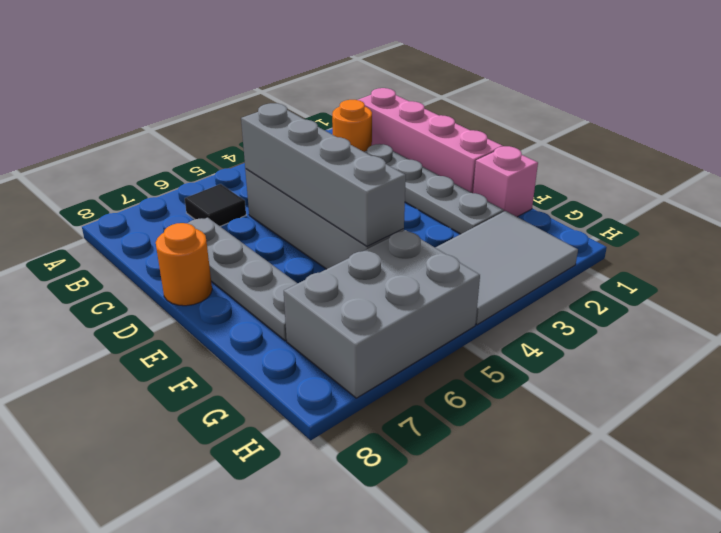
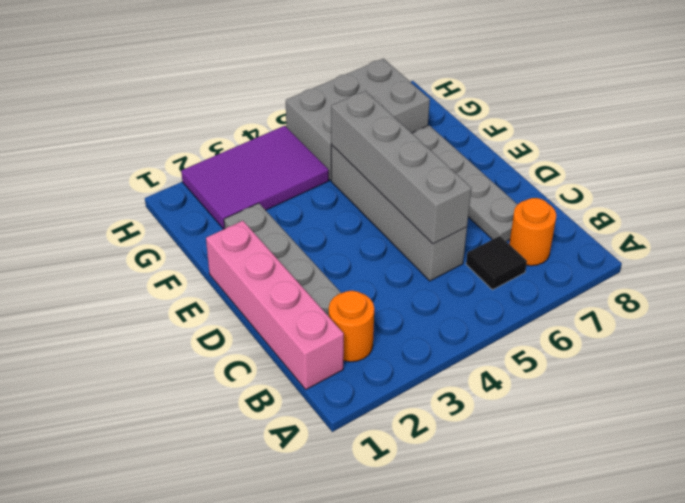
orange 1x1 round brick [156,223,212,306] -> orange 1x1 round brick moved to [509,198,556,266]
pink 1x1 brick [473,146,538,217] -> none
grey 2x3 tile [435,211,578,325] -> purple 2x3 tile [181,126,329,229]

